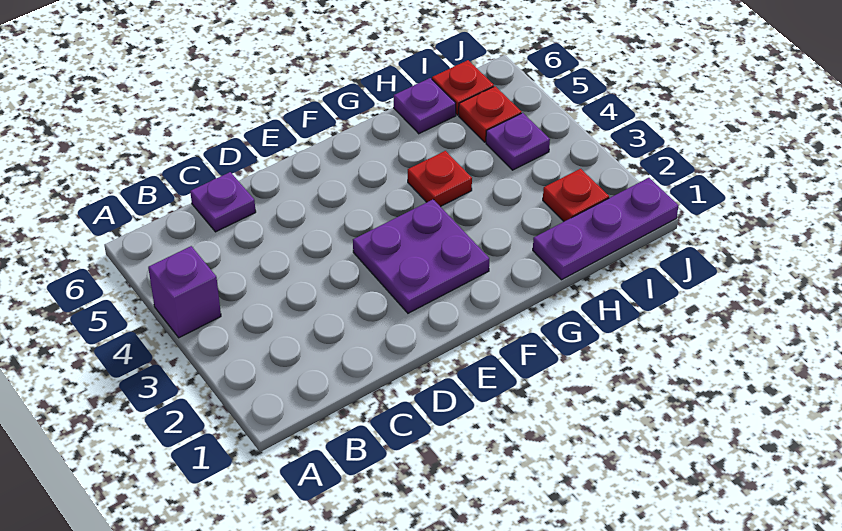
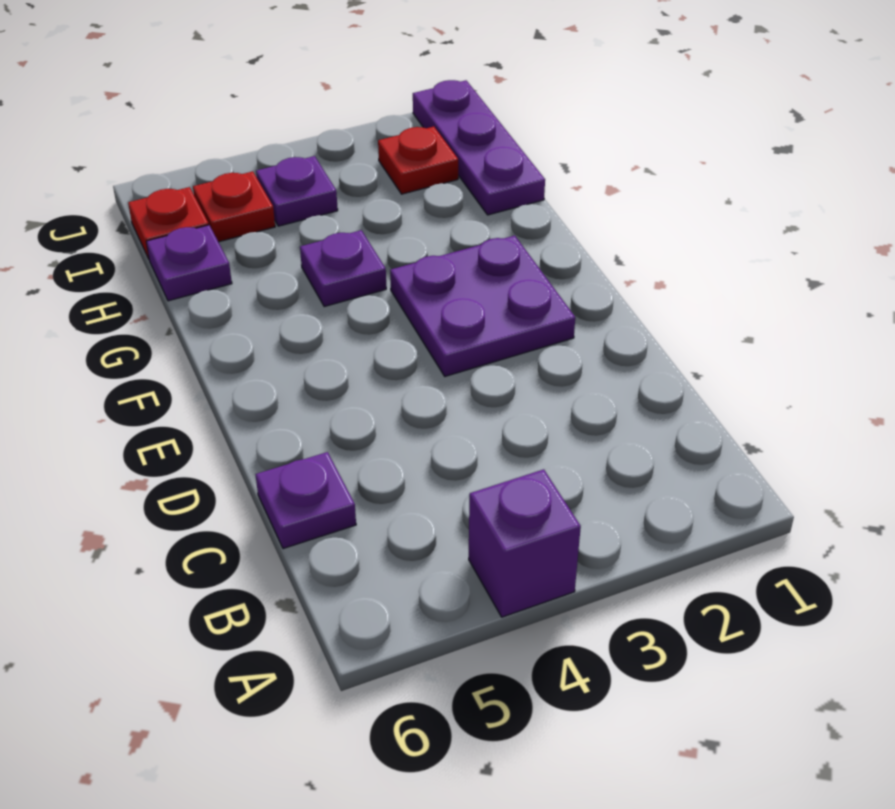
red 1x1 plate [408,151,472,207] -> purple 1x1 plate [300,230,386,307]

